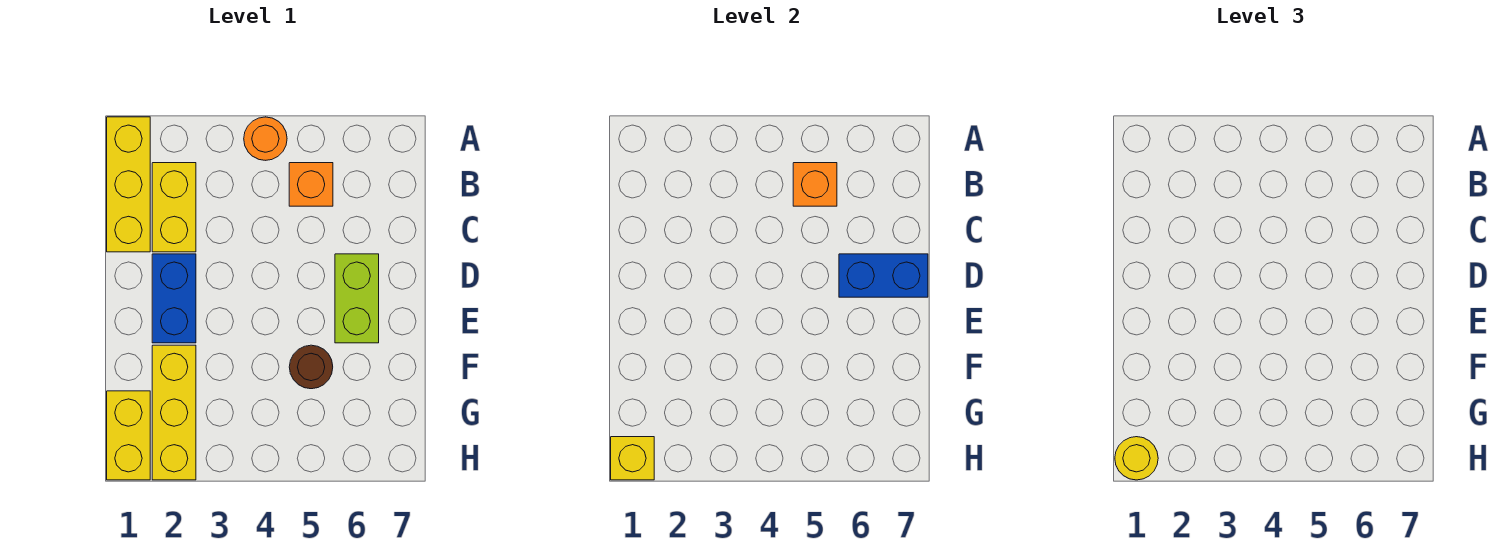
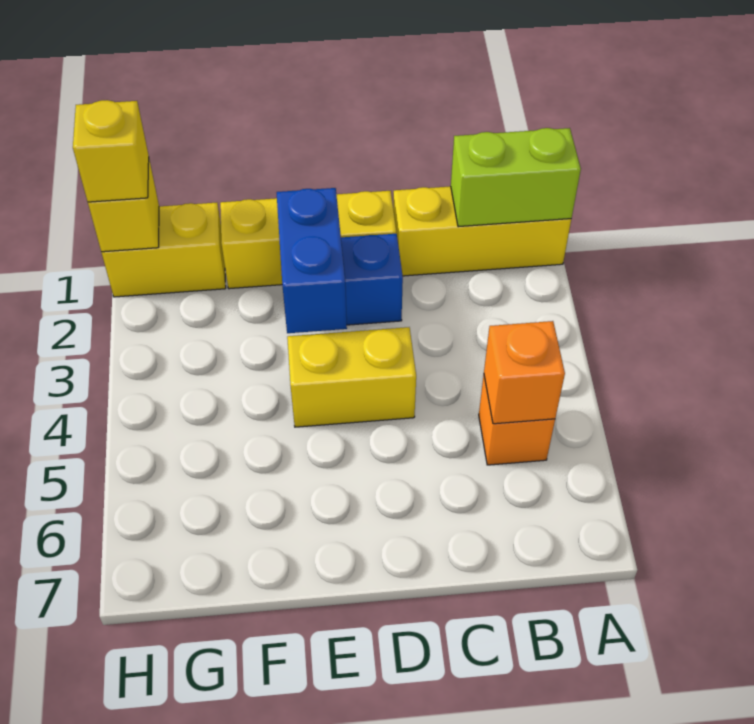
orange 1x1 round brick [244,117,287,160] -> none
yellow 1x2 brick [152,163,196,252] -> yellow 1x2 brick moved to [287,327,416,427]
lime 1x2 brick [335,254,379,343] -> lime 1x2 brick moved to [451,128,581,227]
blue 1x2 brick [839,254,928,297] -> blue 1x2 brick moved to [277,188,347,333]
yellow 1x3 brick [152,345,196,480] -> yellow 1x3 brick moved to [220,191,396,289]
brown 1x1 round brick [289,345,333,389] -> none
yellow 1x1 round brick [1115,437,1158,480] -> yellow 1x1 brick [73,100,149,202]

